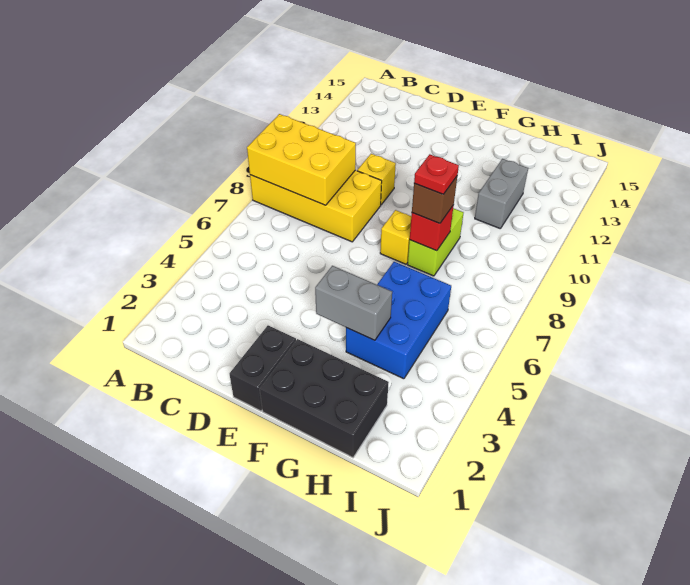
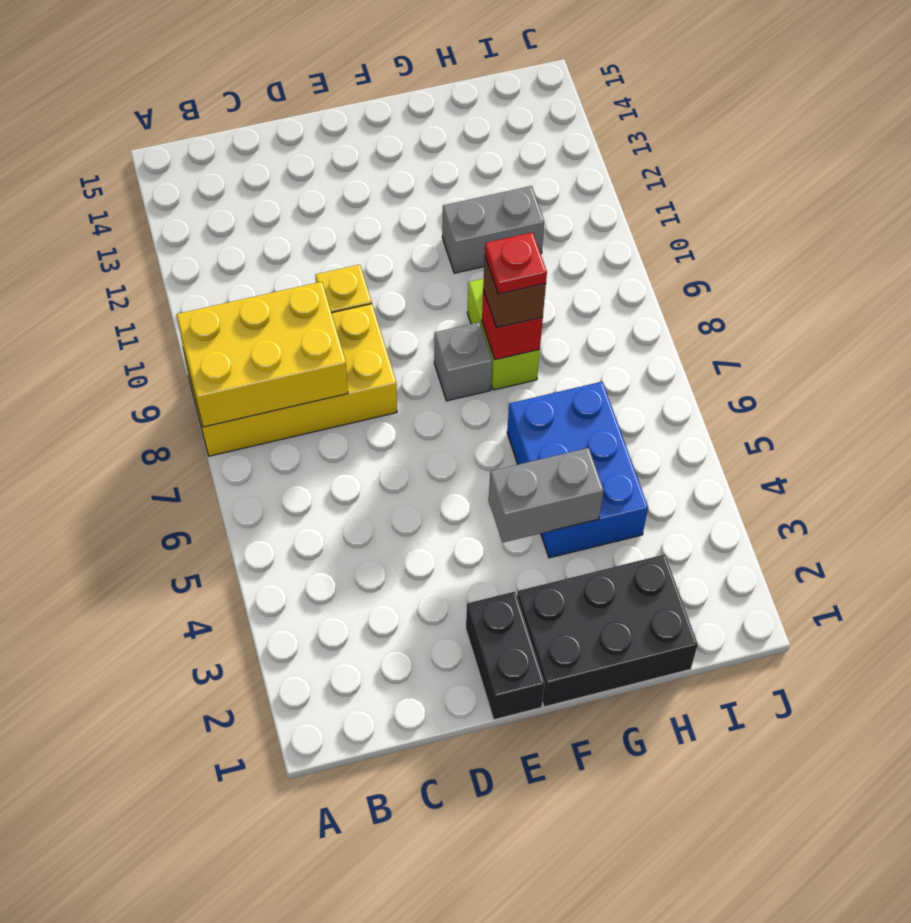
yellow 1x1 brick [380,210,411,264] -> grey 1x1 brick [434,322,492,401]
grey 1x2 brick [475,159,528,229] -> grey 1x2 brick turned to [442,186,544,273]

